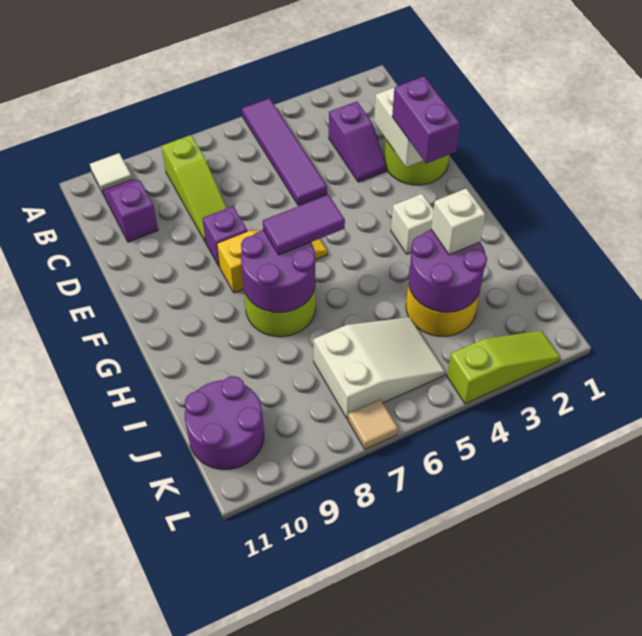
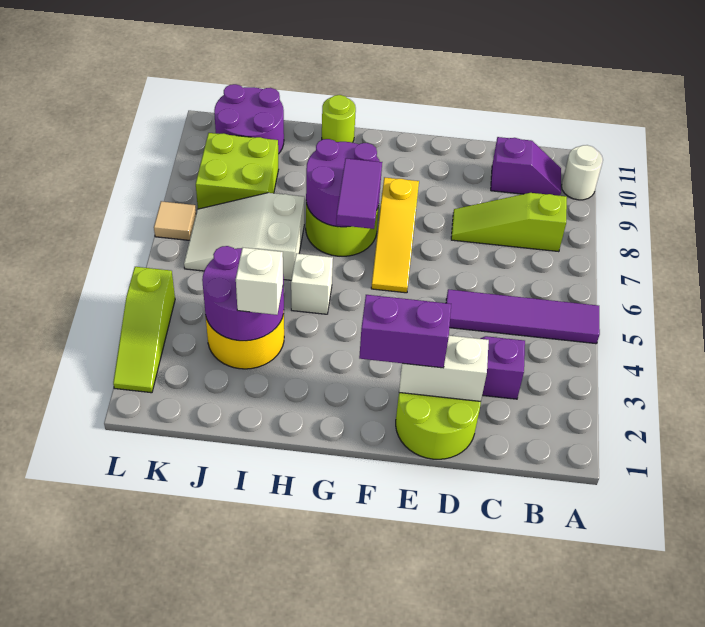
white 1x1 tile [90,153,132,193] -> white 1x1 round brick [562,145,603,200]
purple 1x1 brick [202,206,247,267] -> none
white 1x1 brick [391,194,434,254] -> white 1x1 brick moved to [291,253,333,314]
none -> lime 1x1 round brick [322,95,356,143]
white 2x3 slope [314,317,445,419] -> white 2x3 slope turned to [184,193,304,280]
none -> lime 2x2 brick [196,133,279,209]

